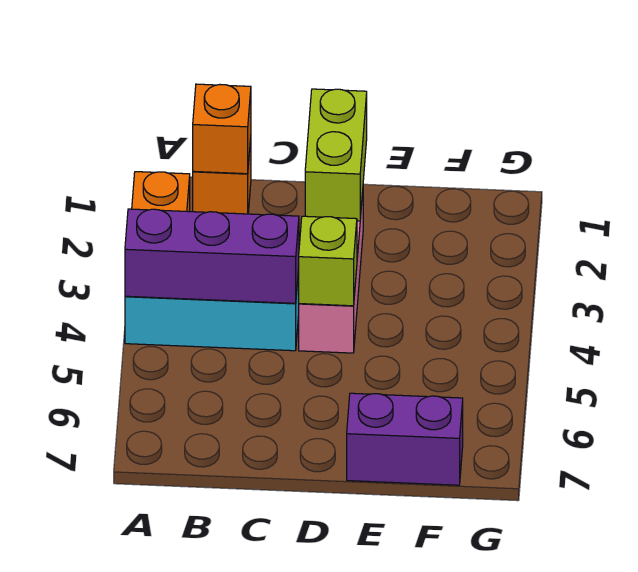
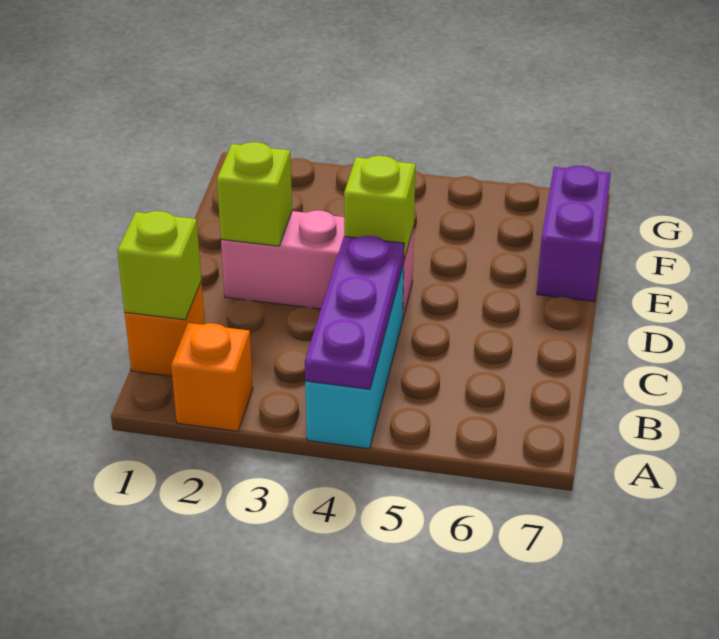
purple 1x3 brick [125,209,299,303] -> purple 1x3 plate [305,236,404,389]
orange 1x1 brick [193,84,251,174] -> lime 1x1 brick [117,211,201,320]
lime 1x2 brick [305,89,367,221] -> lime 1x1 brick [217,142,292,246]

